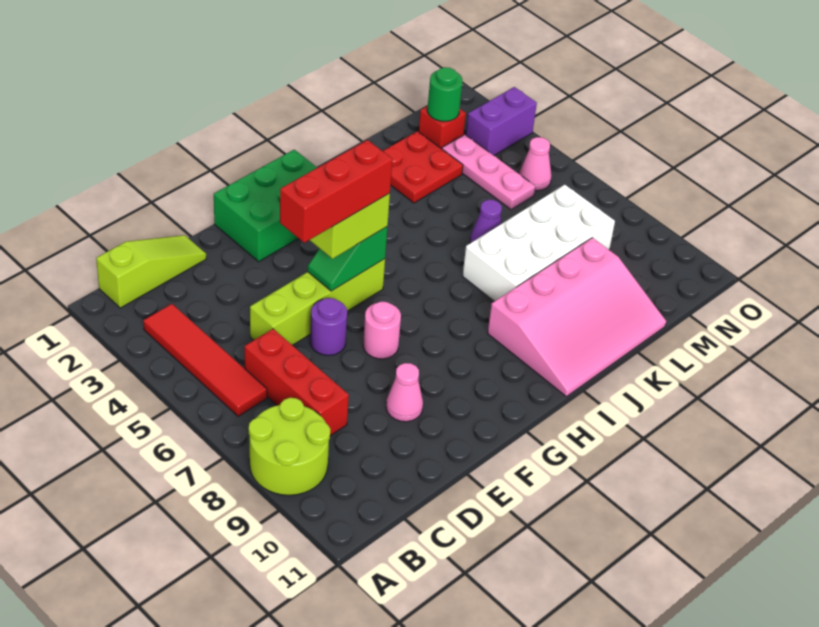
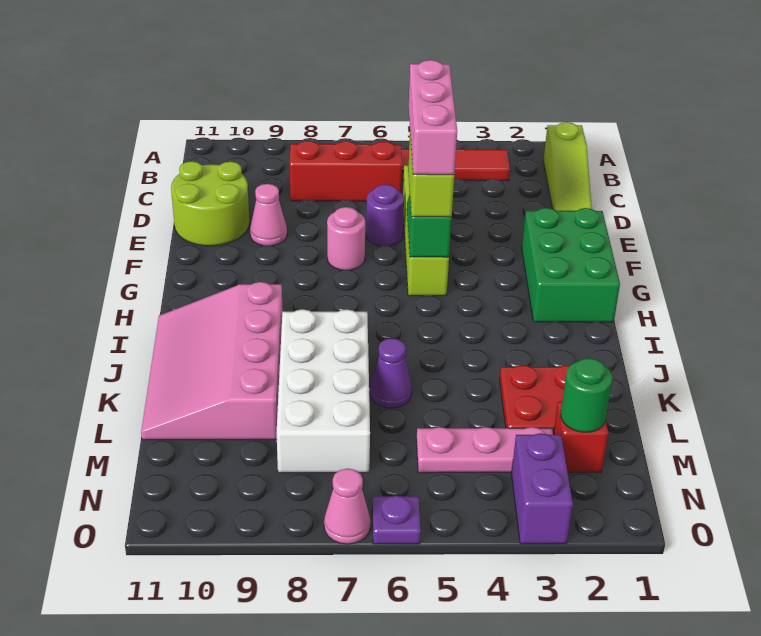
lime 2x2 round brick [249,398,330,495] -> lime 2x2 round brick moved to [171,161,249,246]
red 1x3 brick [280,140,392,243] -> pink 1x3 brick [409,60,457,175]
pink 1x1 cone [519,137,551,191] -> pink 1x1 cone moved to [324,468,371,544]
none -> purple 1x1 plate [372,496,421,544]

